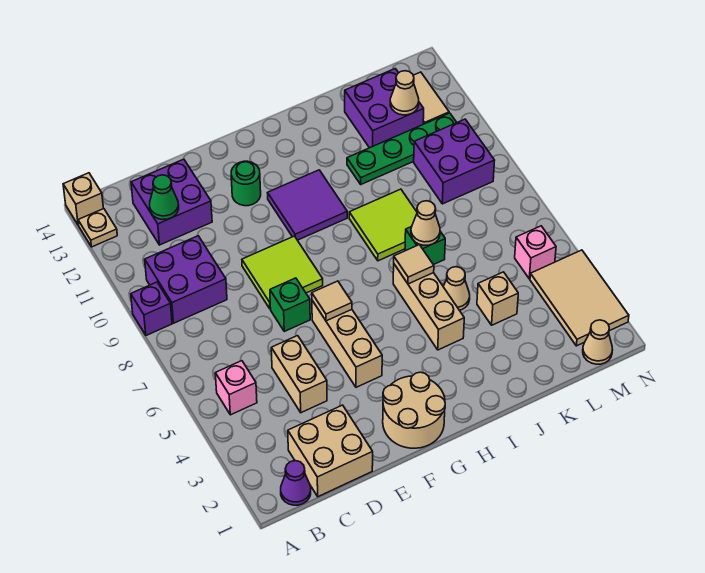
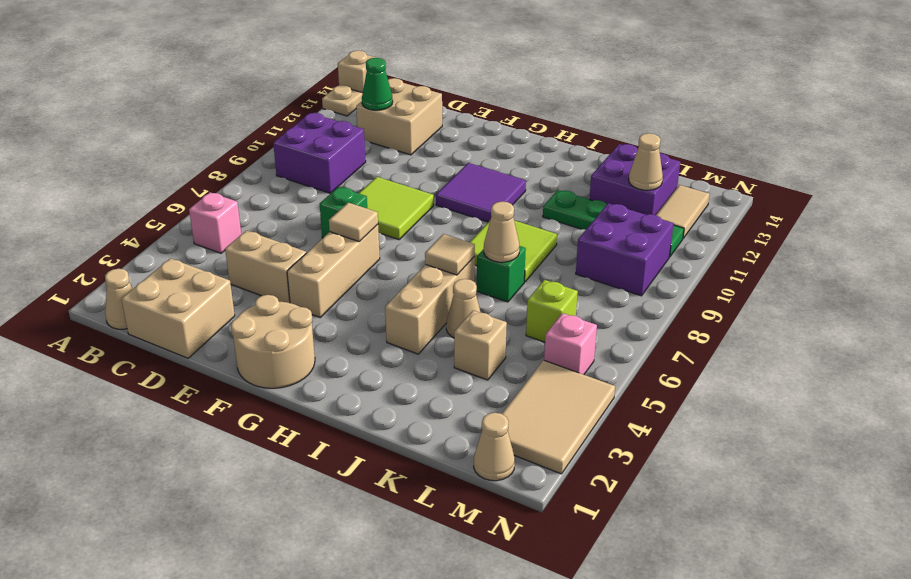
purple 1x1 brick [131,282,172,335] -> none
purple 1x1 cone [281,461,311,505] -> tan 1x1 cone [105,269,133,329]
purple 2x2 brick [131,159,212,245] -> tan 2x2 brick [356,78,442,155]
tan 1x2 brick [271,336,327,413] -> tan 1x2 brick turned to [225,231,306,303]
green 1x1 round brick [231,161,261,206] -> none
none -> lime 1x1 brick [526,280,578,342]

